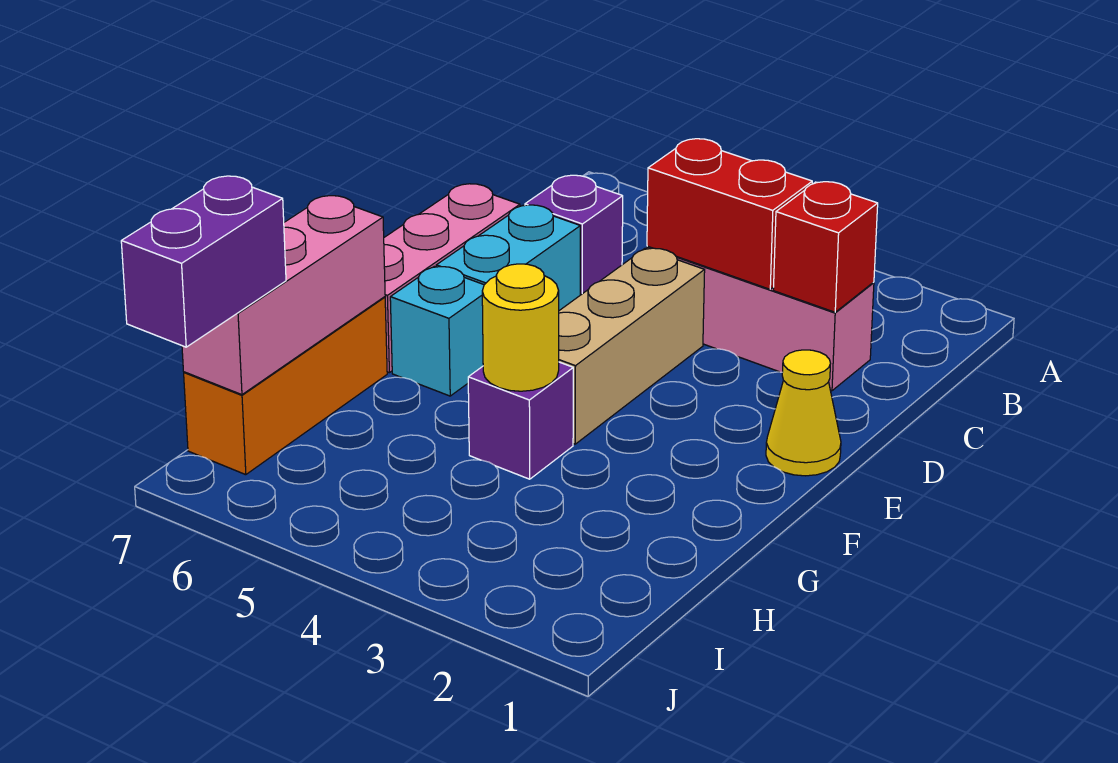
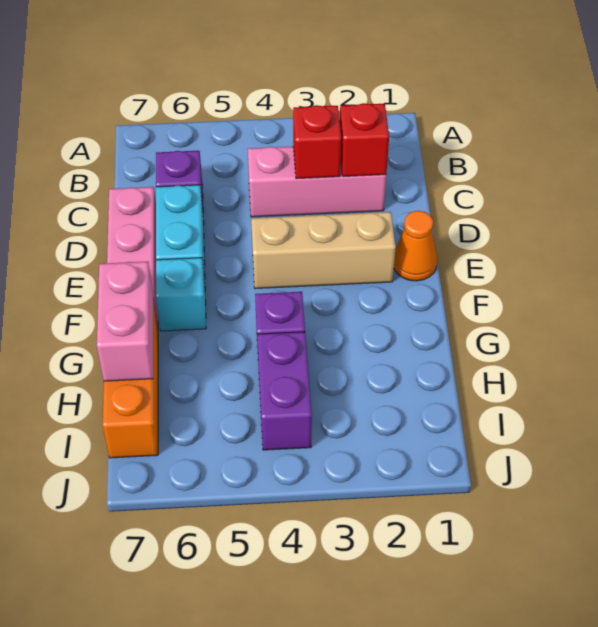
red 1x2 brick [647,139,812,289] -> red 1x1 brick [293,105,341,179]
tan 1x3 brick [559,248,705,444] -> tan 1x3 brick turned to [251,212,396,289]
yellow 1x1 cone [766,350,841,476] -> orange 1x1 cone [394,211,437,281]
yellow 1x1 round brick [482,264,559,391] -> none
pink 1x3 brick [182,196,385,395] -> pink 1x2 brick [97,261,153,381]
purple 1x2 brick [121,176,286,347] -> purple 1x2 brick moved to [257,332,312,450]

